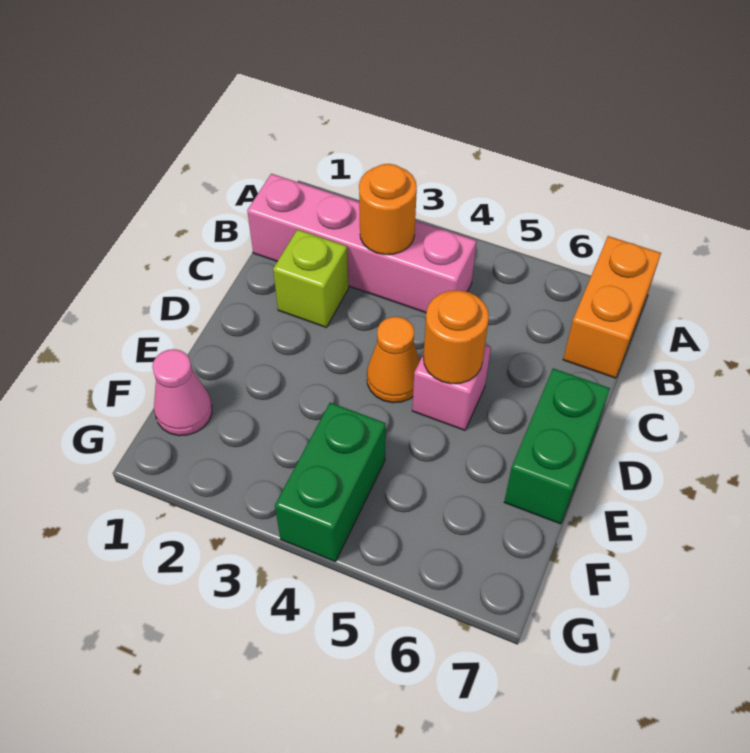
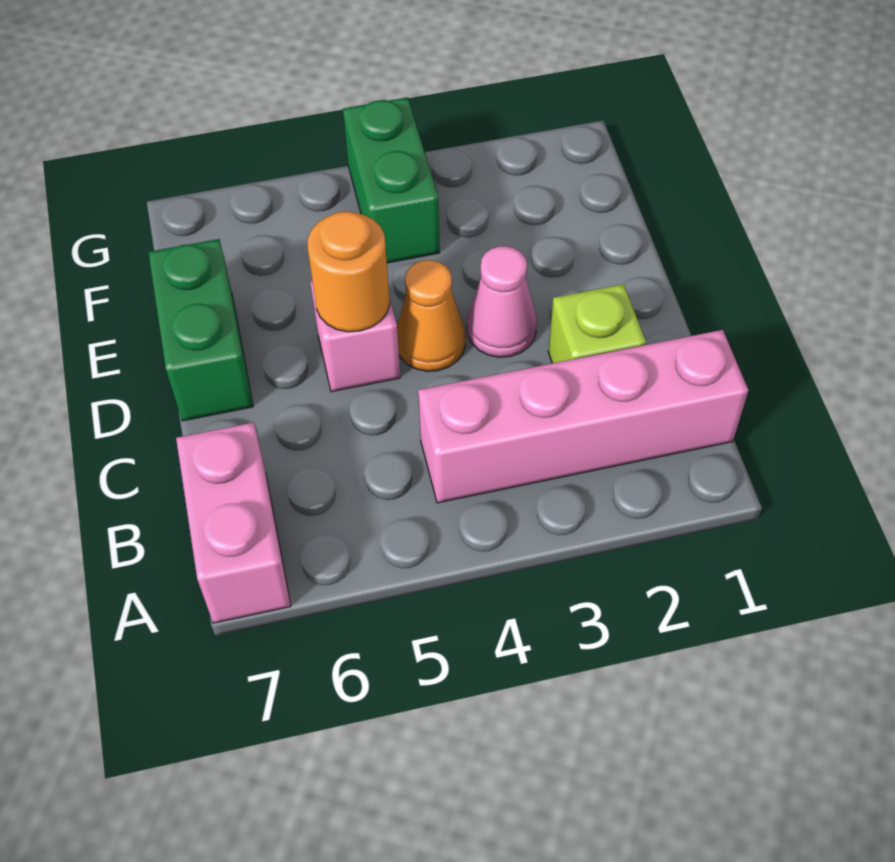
orange 1x2 brick [563,236,661,378] -> pink 1x2 brick [176,422,291,623]
orange 1x1 round brick [359,164,417,255] -> none
pink 1x1 cone [152,349,212,436] -> pink 1x1 cone moved to [467,246,537,357]

